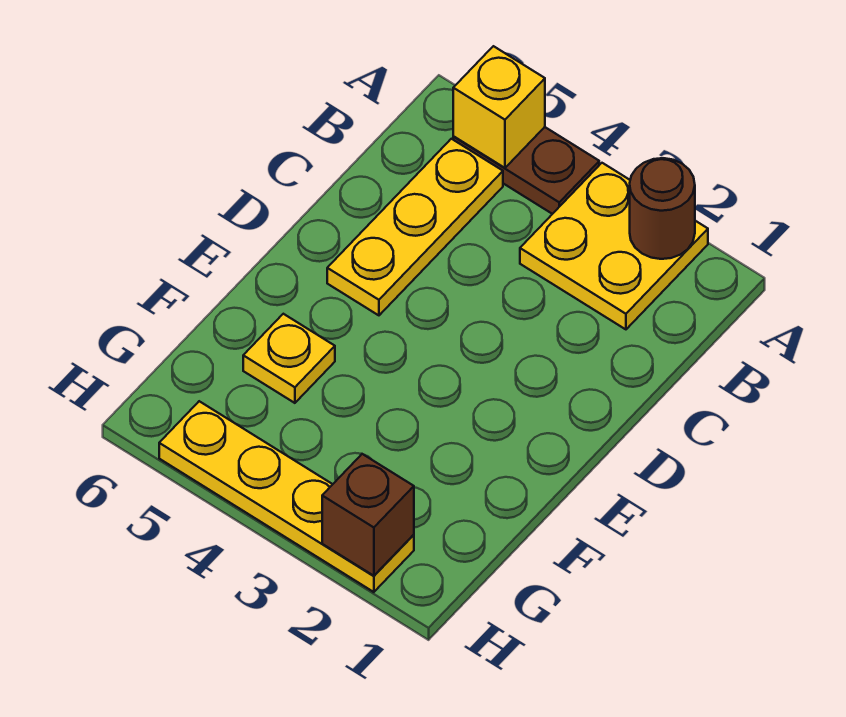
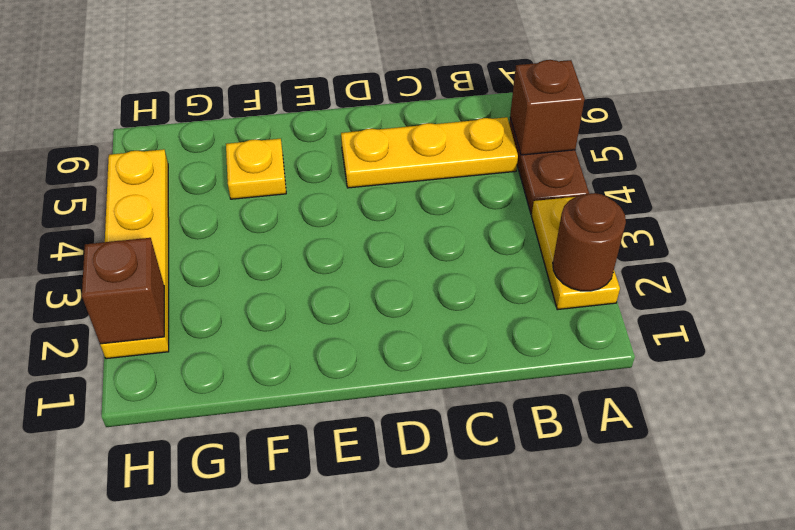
yellow 2x2 plate [520,163,708,329] -> yellow 1x2 plate [531,197,620,310]
yellow 1x1 brick [453,46,545,168] -> brown 1x1 brick [510,60,585,155]

